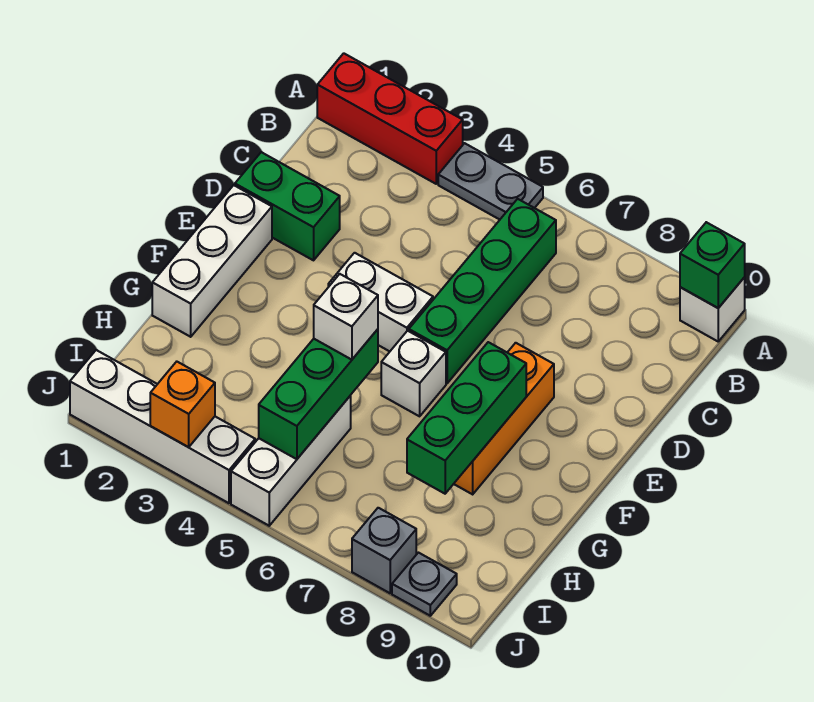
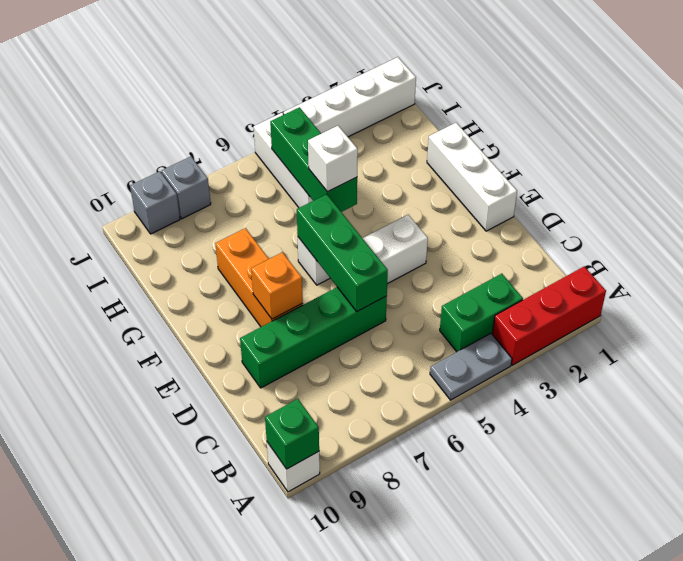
green 1x4 brick [409,199,556,383] -> green 1x4 brick turned to [240,287,387,388]
green 1x2 brick [235,152,340,260] -> green 1x2 brick moved to [440,274,523,352]
green 1x3 brick [407,342,526,494] -> green 1x3 brick moved to [297,194,388,311]
orange 1x1 brick [150,362,215,447] -> orange 1x1 brick moved to [251,252,303,319]
grey 1x1 plate [392,553,457,616] -> grey 1x1 brick [130,171,180,234]

